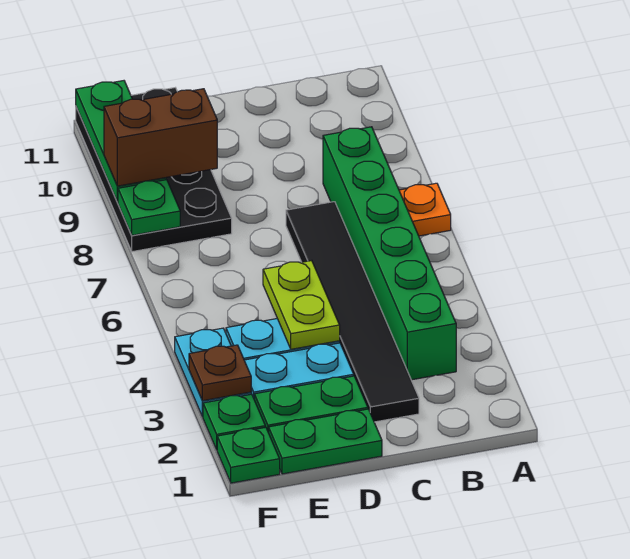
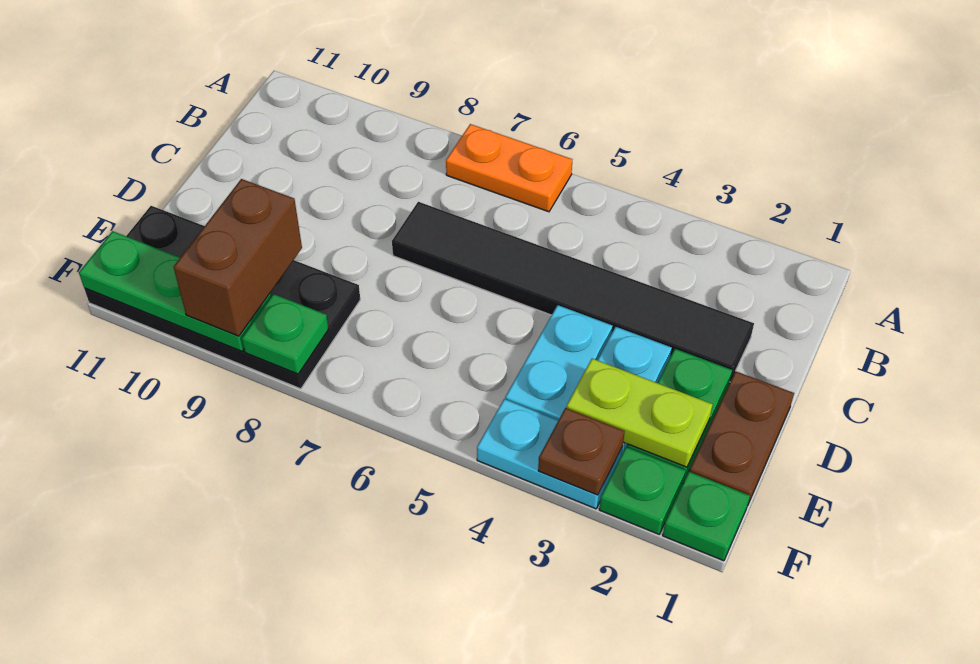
orange 1x1 plate [399,183,451,236] -> orange 1x2 plate [446,124,572,212]
green 1x6 brick [323,127,456,380] -> none
green 1x2 plate [269,409,382,474] -> brown 1x2 plate [689,371,794,506]
lime 1x2 plate [263,261,340,349] -> lime 1x2 plate moved to [566,359,713,467]

